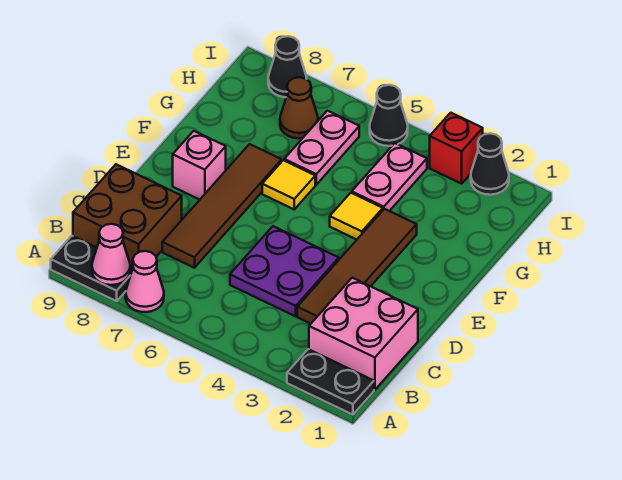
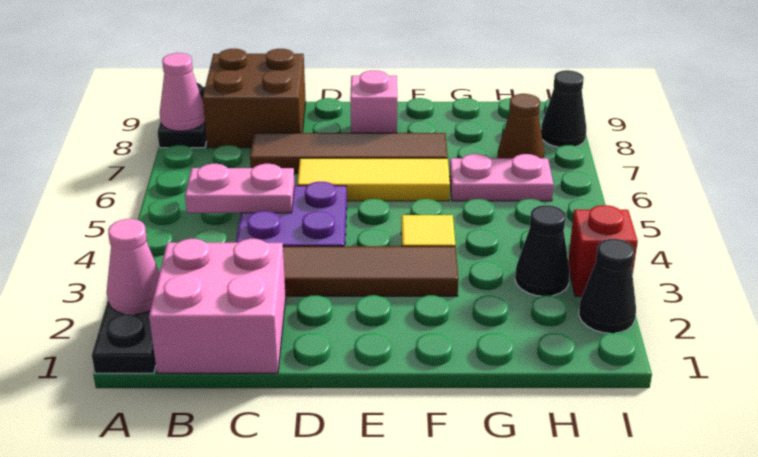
pink 1x1 cone [126,251,164,312] -> pink 1x1 cone moved to [107,219,160,315]
yellow 1x1 tile [262,160,315,209] -> yellow 1x3 tile [297,158,450,201]
pink 1x2 plate [352,143,427,211] -> pink 1x2 plate moved to [185,164,295,213]
black 1x1 cone [370,85,408,146] -> black 1x1 cone moved to [515,205,570,296]

